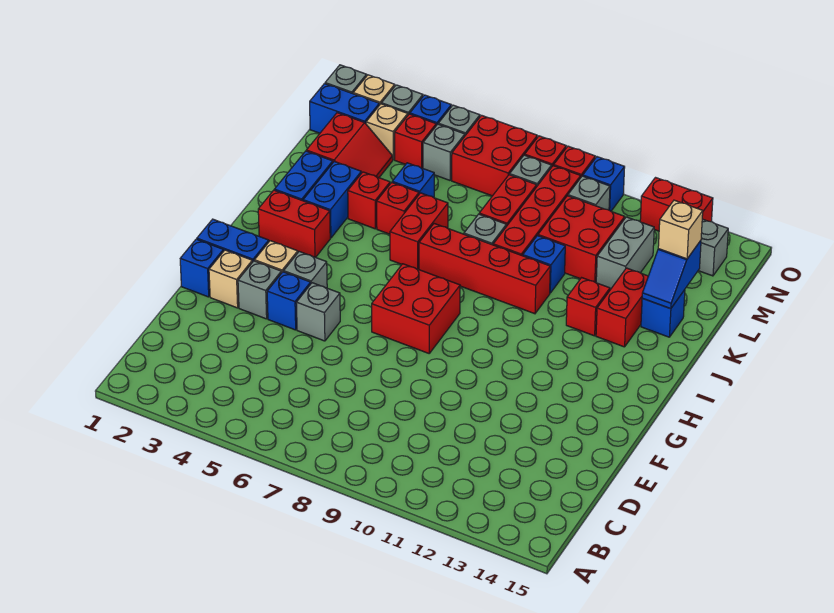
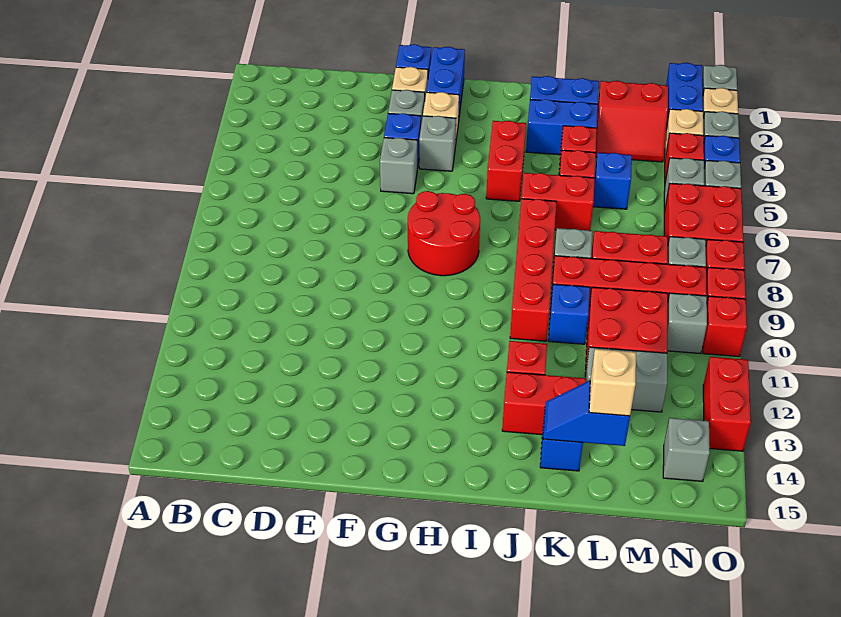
red 2x2 brick [372,264,460,353] -> red 2x2 round brick [408,191,480,276]
red 1x2 brick [258,190,330,257] -> red 1x2 brick moved to [486,121,526,201]
blue 1x1 brick [583,157,625,211] -> red 1x1 brick [703,296,747,357]

